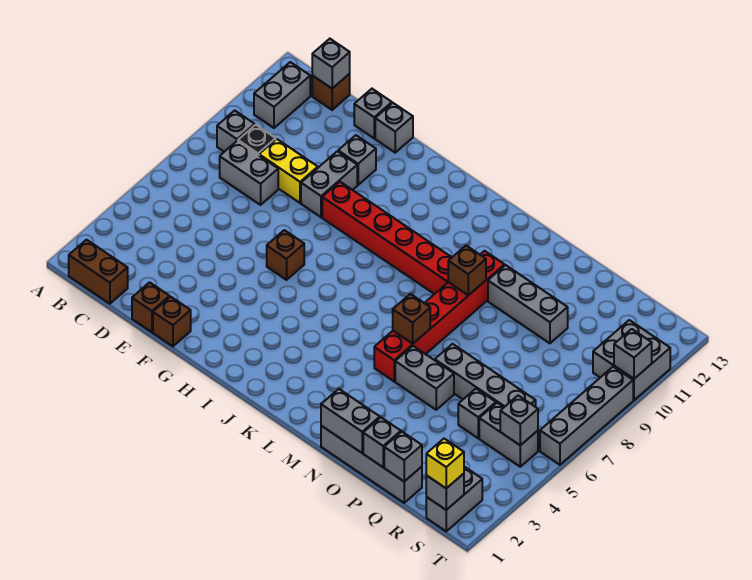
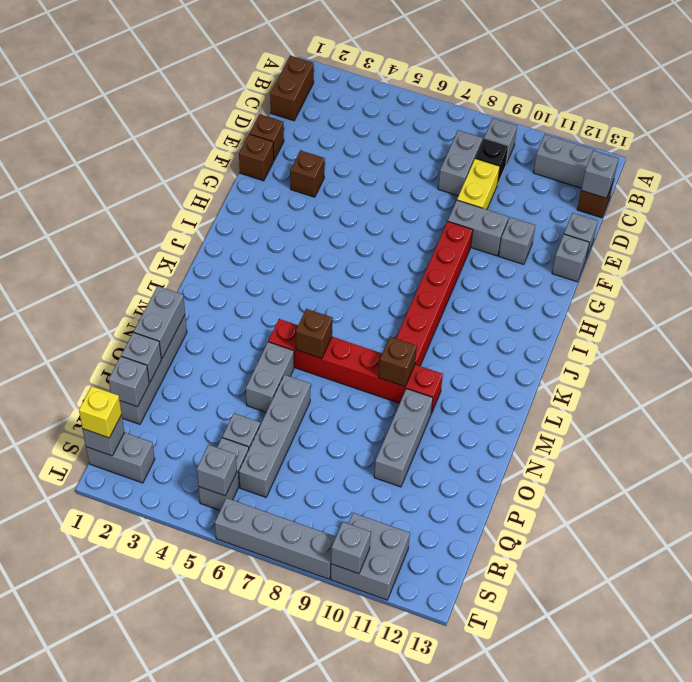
brown 1x1 brick [267,230,304,280] -> brown 1x1 brick moved to [290,150,325,197]

